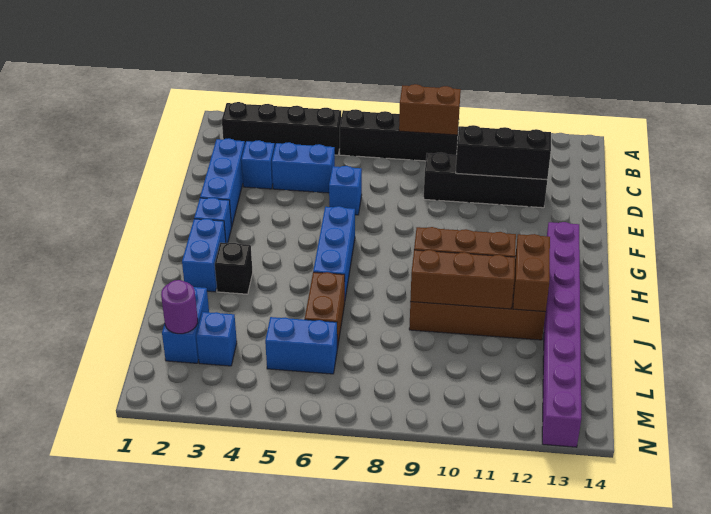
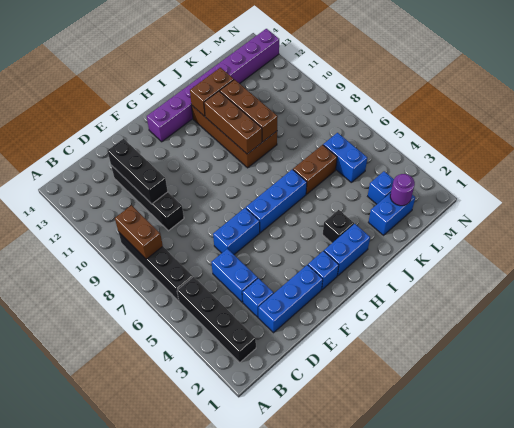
blue 1x1 brick [329,166,362,215] -> blue 1x2 brick [213,208,260,254]

